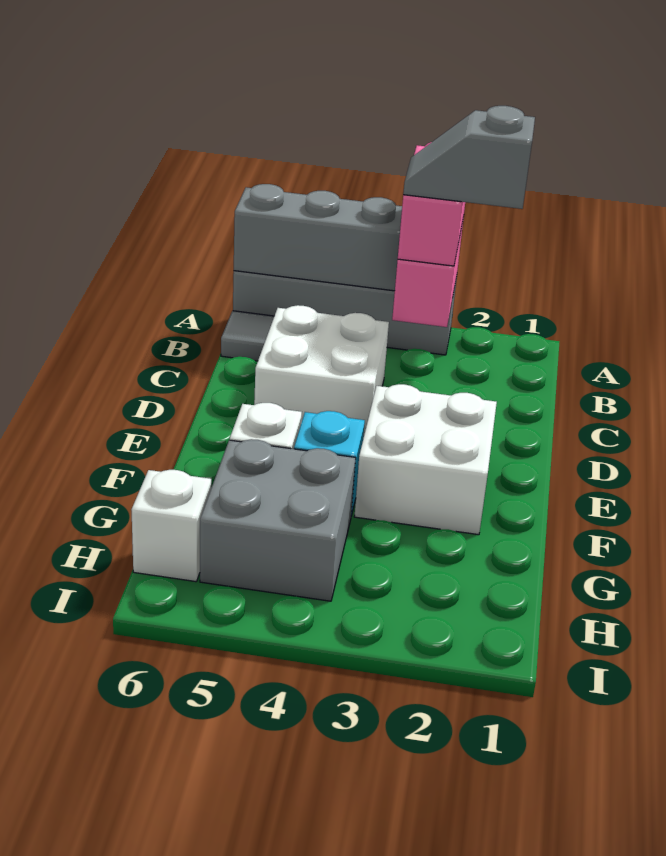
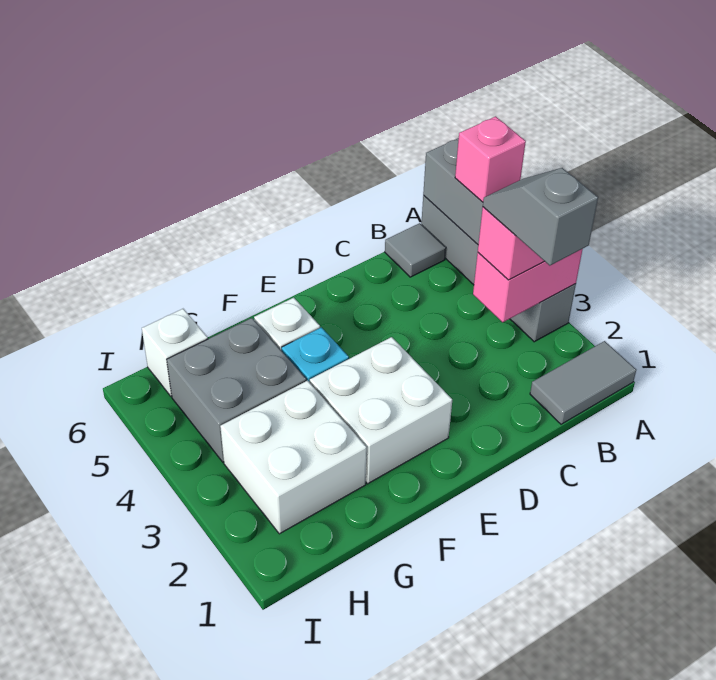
none -> grey 1x2 tile [530,341,636,424]
none -> pink 1x1 brick [455,116,526,202]
white 2x2 brick [254,305,389,438] -> white 2x2 brick moved to [220,381,367,534]

